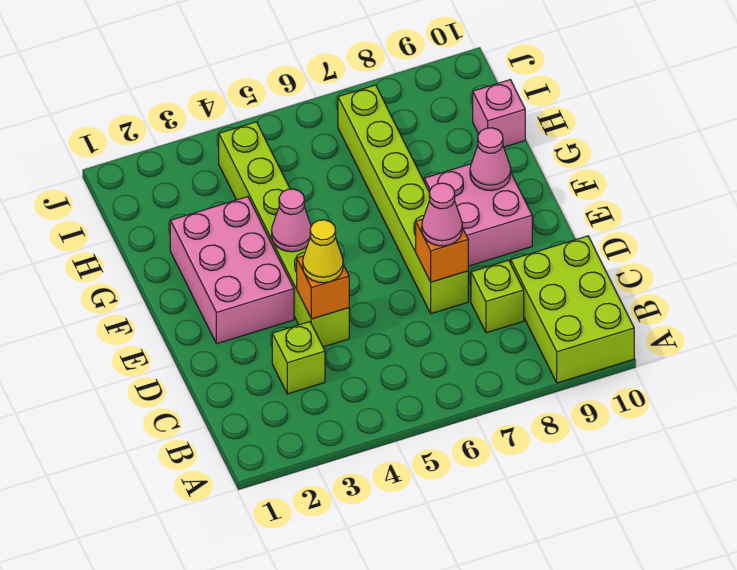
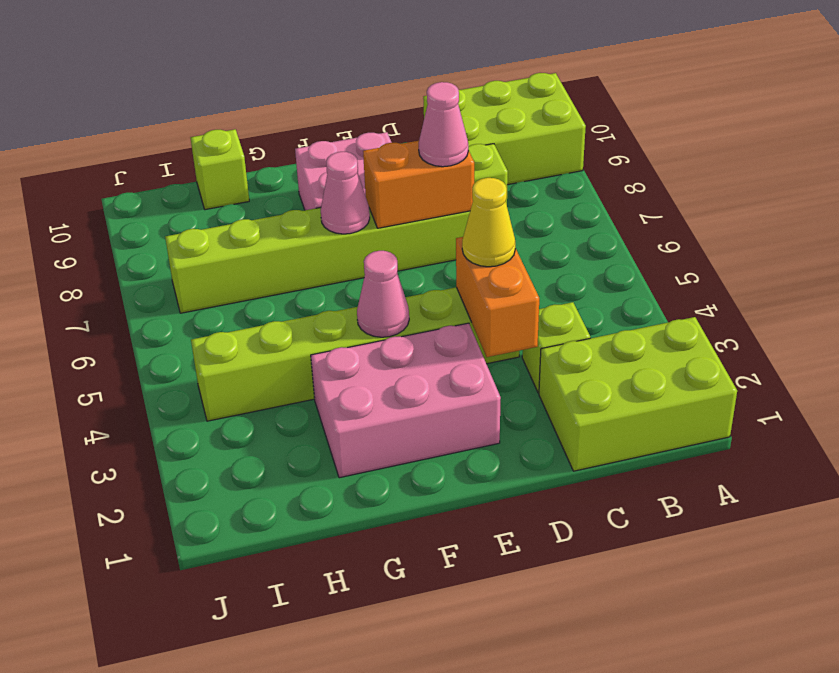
none -> lime 2x3 brick [539,317,737,471]
orange 1x1 brick [297,256,349,319] -> orange 1x2 brick [456,237,539,357]
orange 1x1 brick [416,219,468,282] -> orange 1x2 brick [363,141,474,228]
pink 1x1 cone [470,128,511,191] -> pink 1x1 cone moved to [321,152,370,234]
pink 1x1 brick [473,80,525,147] -> lime 1x1 brick [191,129,249,210]

